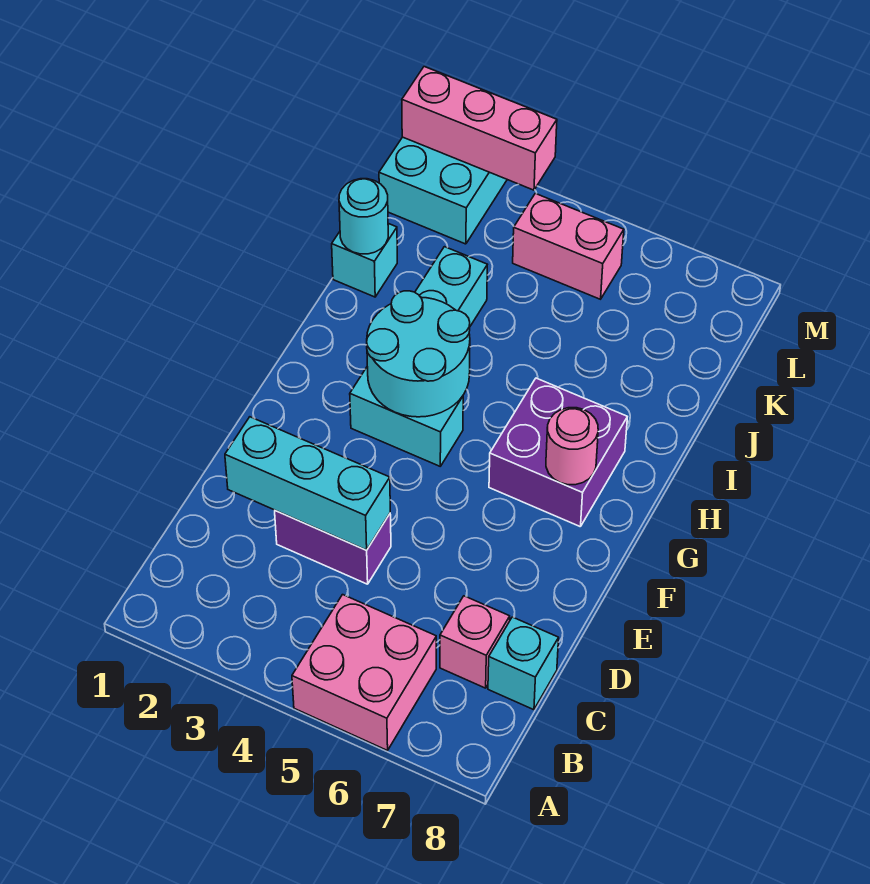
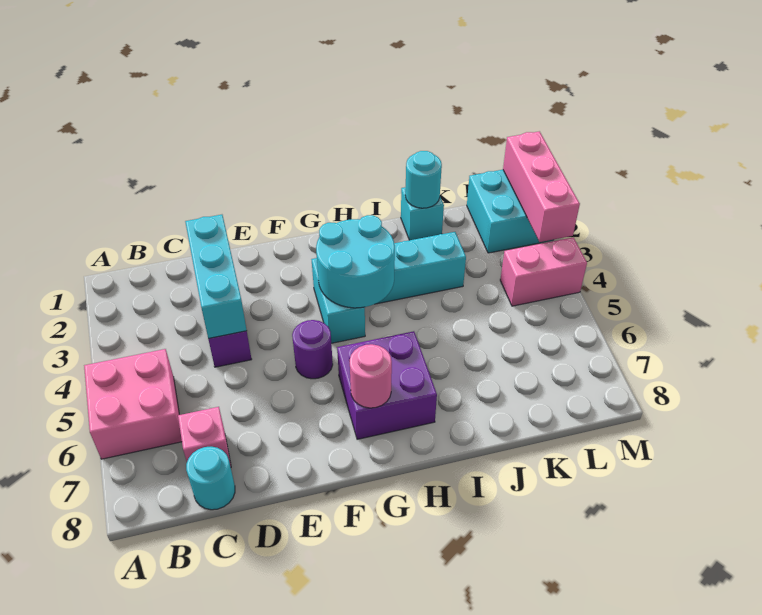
cyan 1x1 brick [488,617,559,710] -> cyan 1x1 round brick [186,447,235,510]
none -> purple 1x1 round brick [292,320,333,379]
pink 1x2 brick [513,193,624,299] -> pink 1x2 brick turned to [500,237,587,306]

